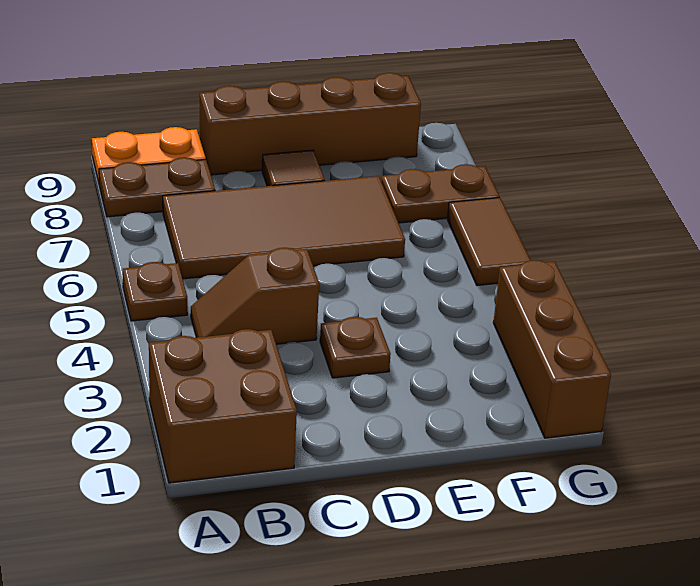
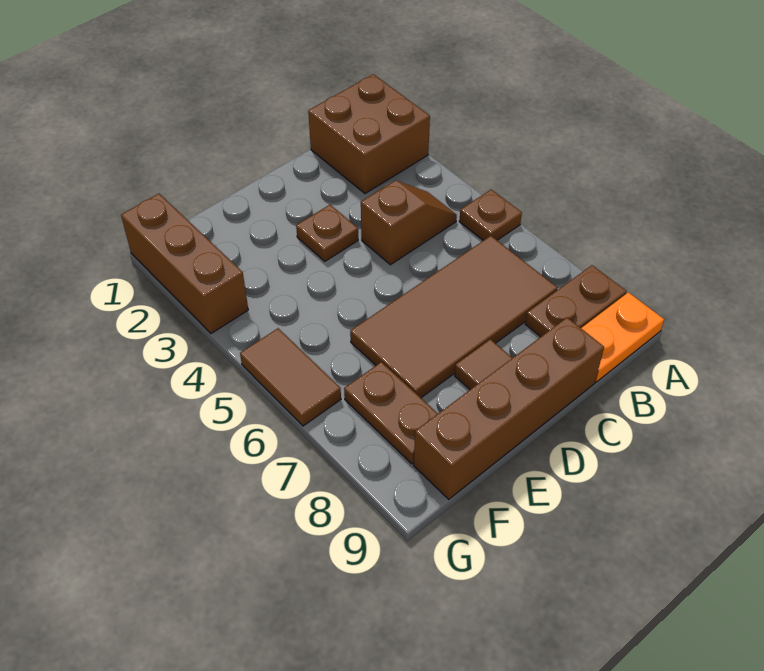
brown 1x2 plate [381,164,499,223] -> brown 1x2 plate turned to [344,362,438,464]

